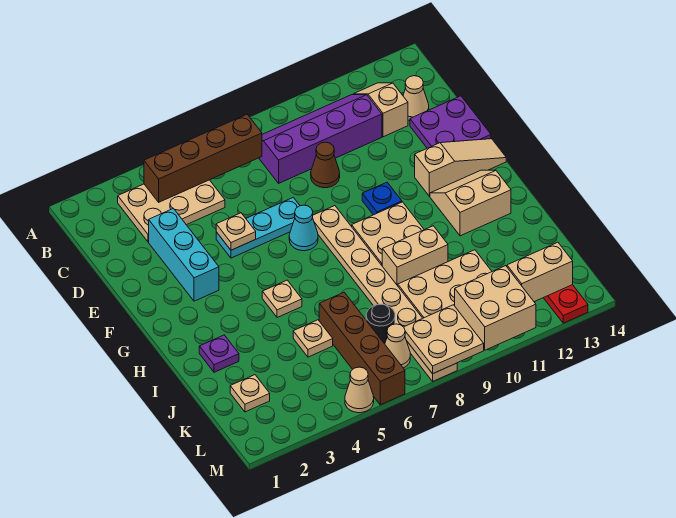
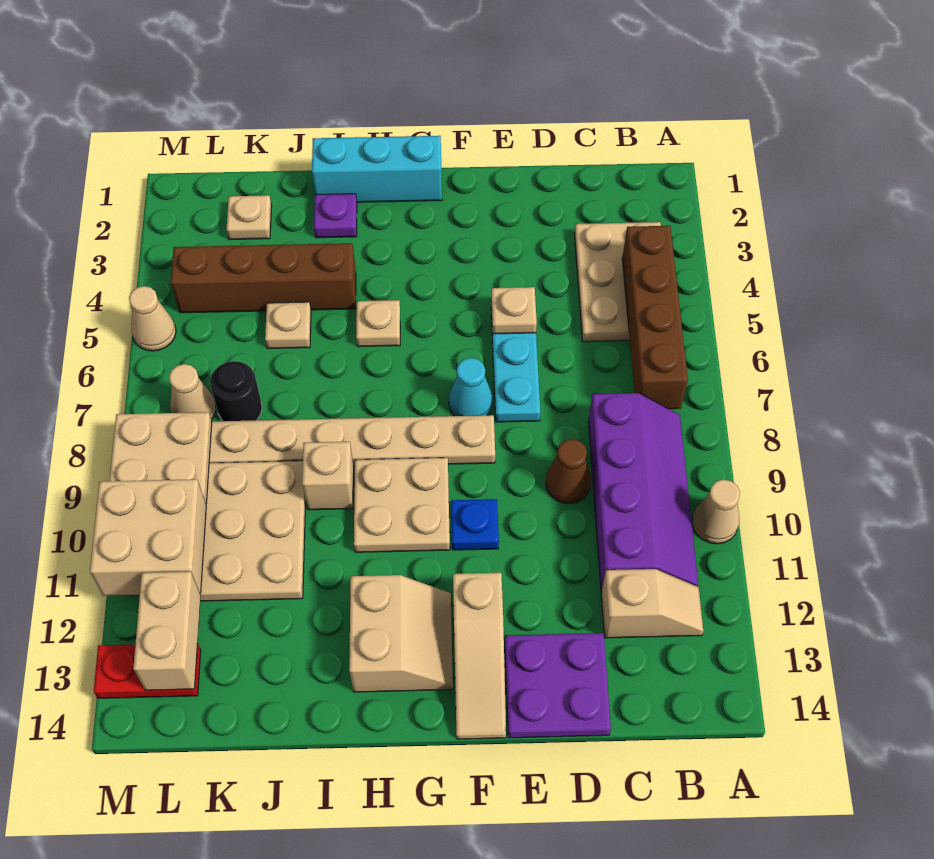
tan 1x1 cone [403,76,429,121] -> tan 1x1 cone moved to [692,479,740,544]
cyan 1x3 brick [149,208,219,301] -> cyan 1x3 brick moved to [312,136,442,202]
tan 1x2 brick [382,226,448,286] -> tan 1x1 brick [302,442,354,510]
brown 1x4 brick [319,293,405,405] -> brown 1x4 brick moved to [171,243,356,313]

